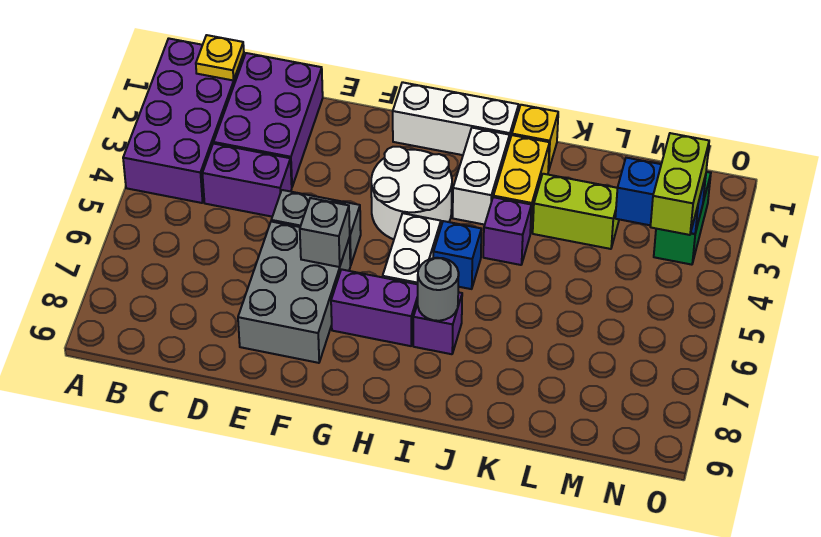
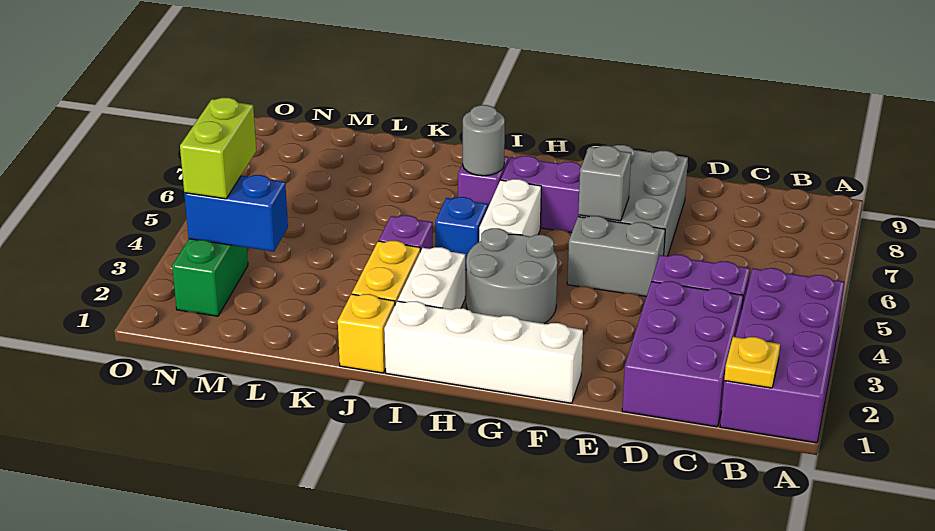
white 1x3 brick [393,82,519,155] -> white 1x4 brick [384,301,583,403]
white 2x2 round brick [371,147,452,239] -> grey 2x2 round brick [466,228,558,324]
lime 1x2 brick [533,174,619,249] -> none

